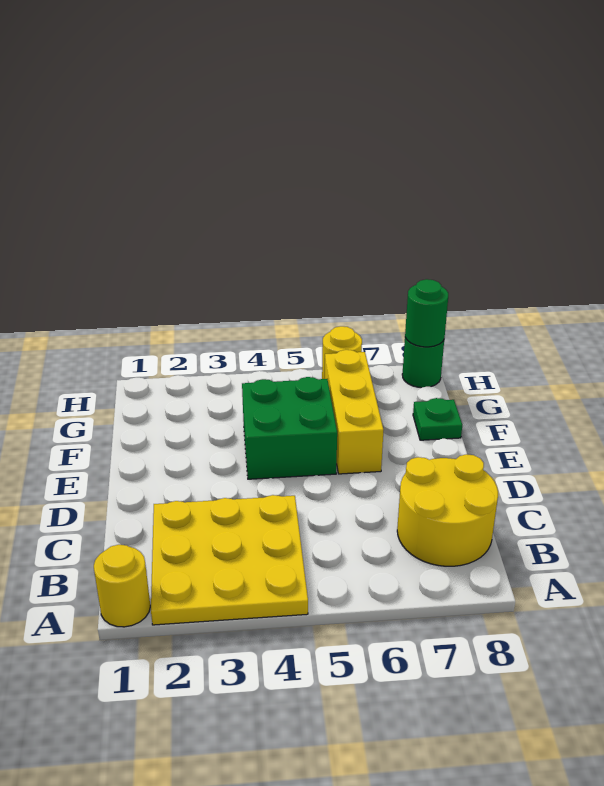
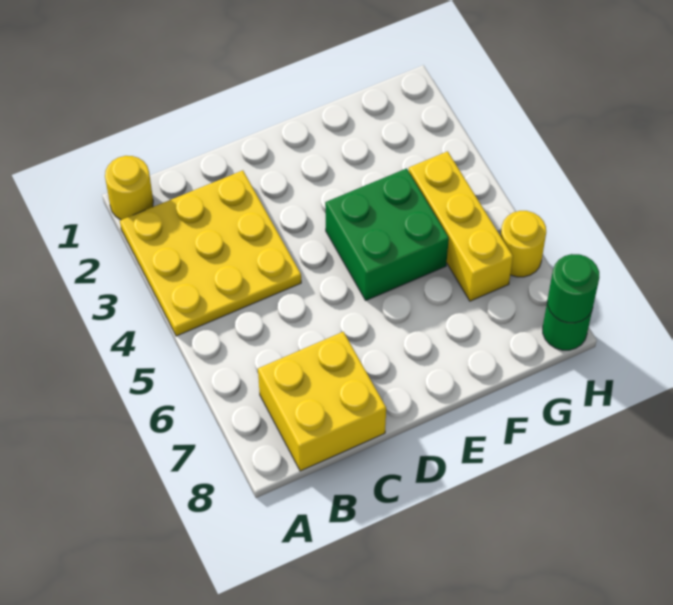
yellow 2x2 round brick [397,454,498,566] -> yellow 2x2 brick [258,332,386,471]
yellow 1x3 brick [325,350,383,474] -> yellow 1x3 brick turned to [409,151,513,301]
green 1x1 plate [413,398,462,440] -> none

